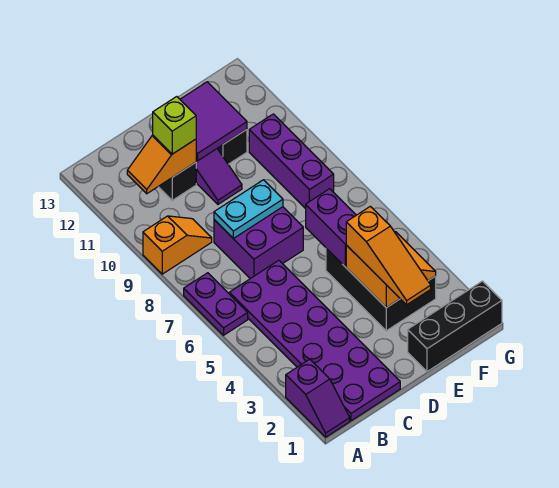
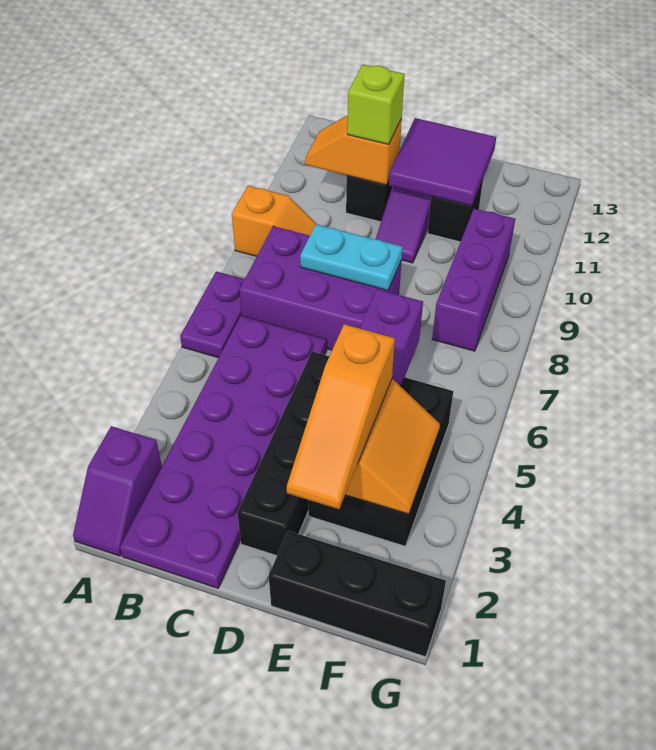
purple 2x2 brick [214,207,303,279] -> purple 2x3 brick [239,226,402,350]
none -> black 1x4 brick [237,352,329,556]

